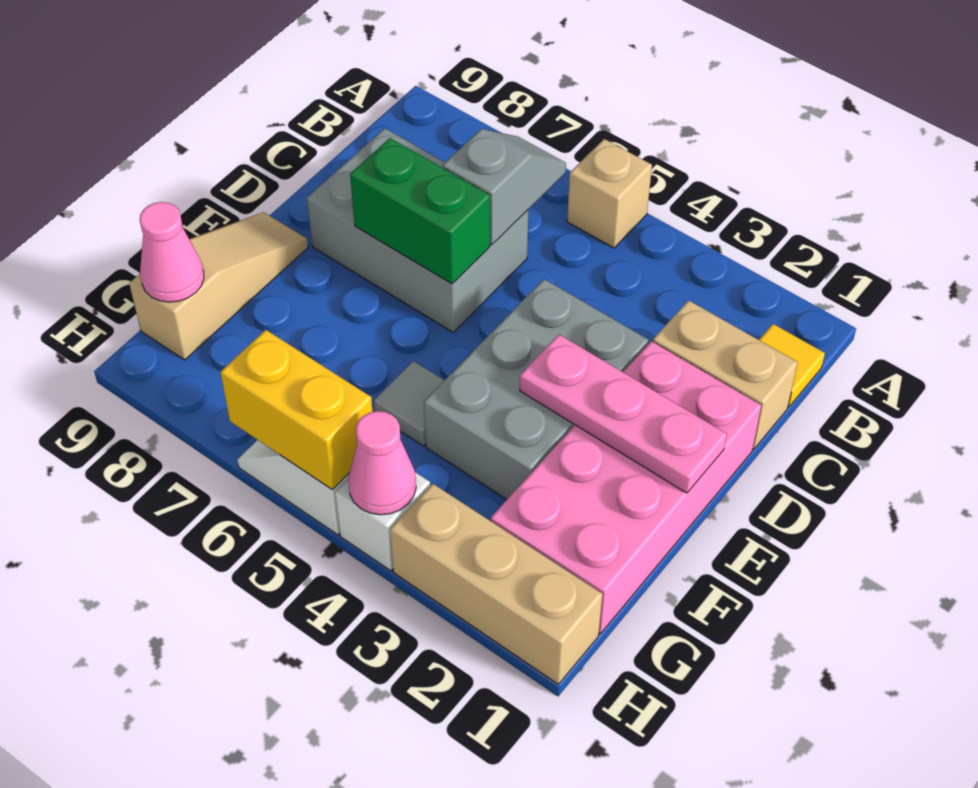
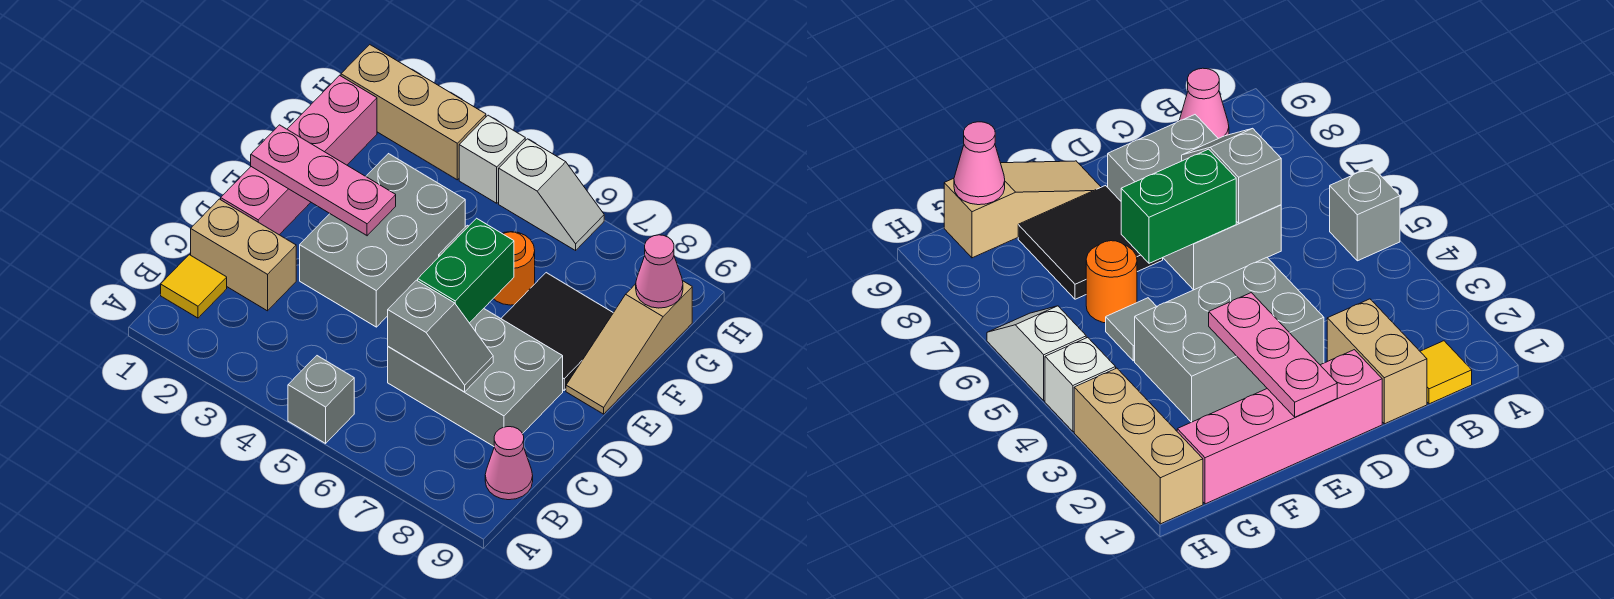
tan 1x1 brick [567,139,652,248] -> grey 1x1 brick [288,356,354,443]
grey 1x2 slope [442,129,566,245] -> grey 1x2 slope turned to [388,280,493,392]
pink 2x4 brick [491,341,761,634] -> pink 1x4 brick [221,75,377,235]
green 1x2 brick [350,138,490,284] -> green 1x2 brick turned to [418,218,514,323]
none -> black 2x2 tile [501,273,613,390]
none -> orange 1x1 round brick [493,232,535,305]
pink 1x1 cone [348,411,416,515] -> pink 1x1 cone moved to [485,427,533,500]
yellow 1x2 brick [220,330,373,489] -> none

